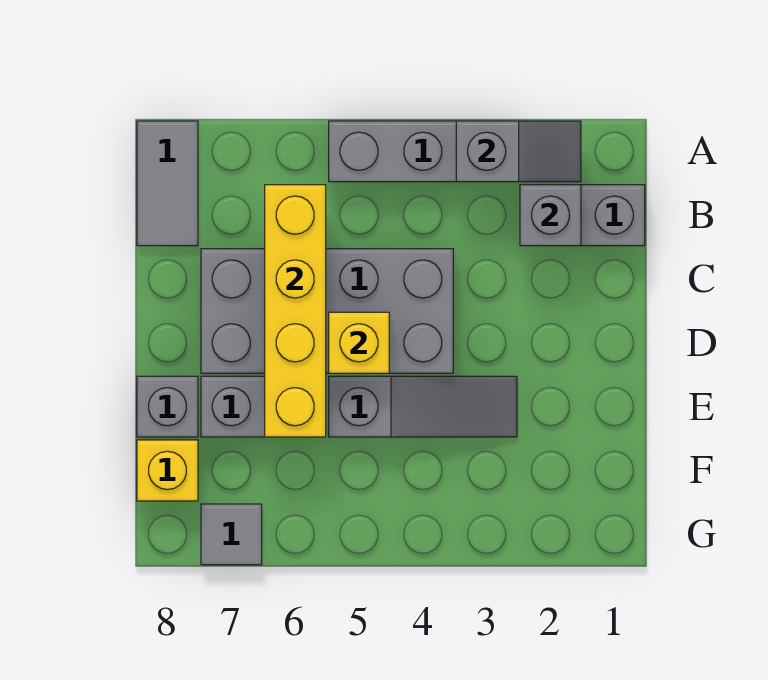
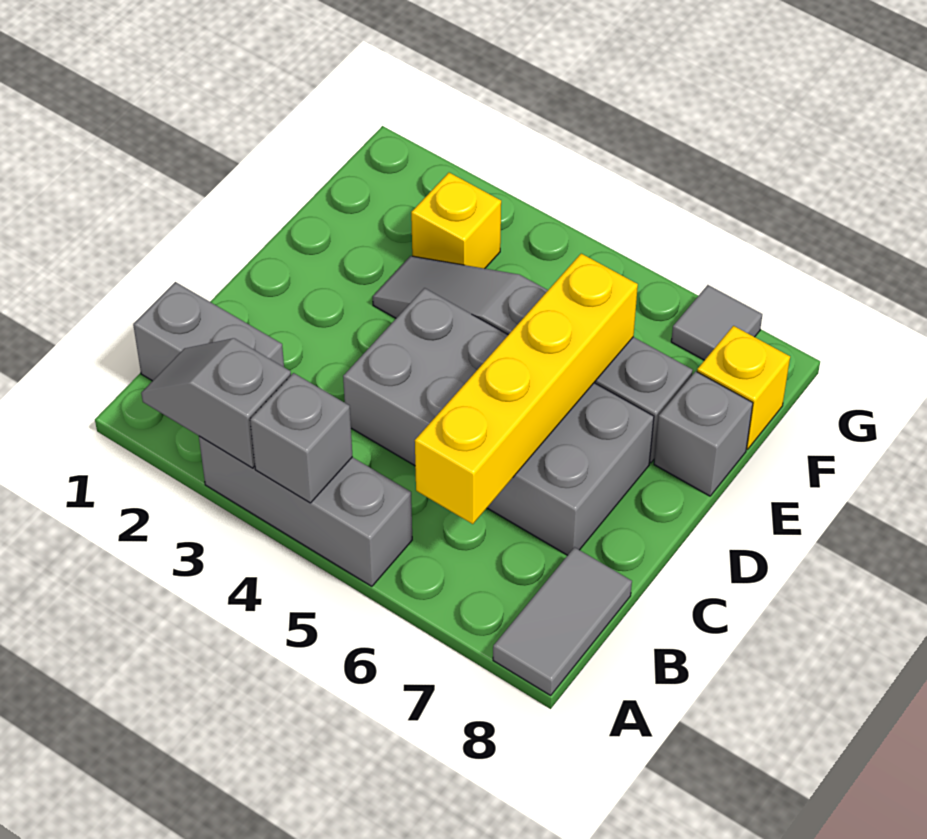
grey 1x1 brick [520,185,581,246] -> grey 1x1 brick moved to [250,373,353,503]
yellow 1x1 brick [329,312,389,373] -> yellow 1x1 brick moved to [411,173,501,269]

